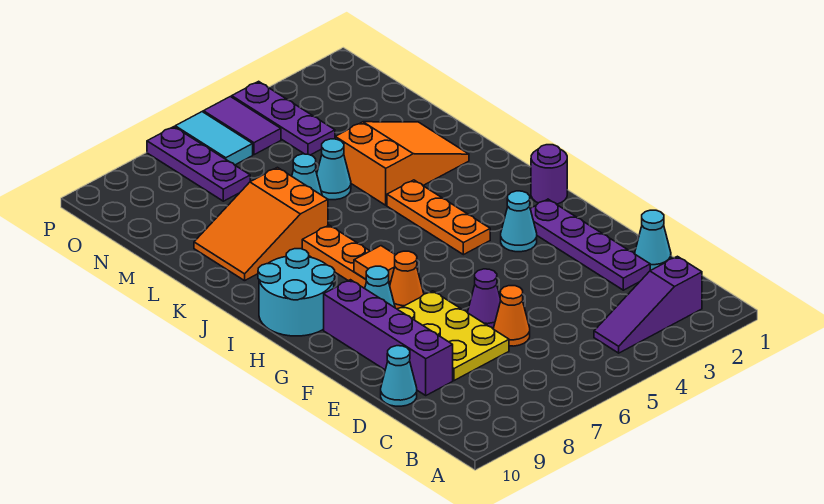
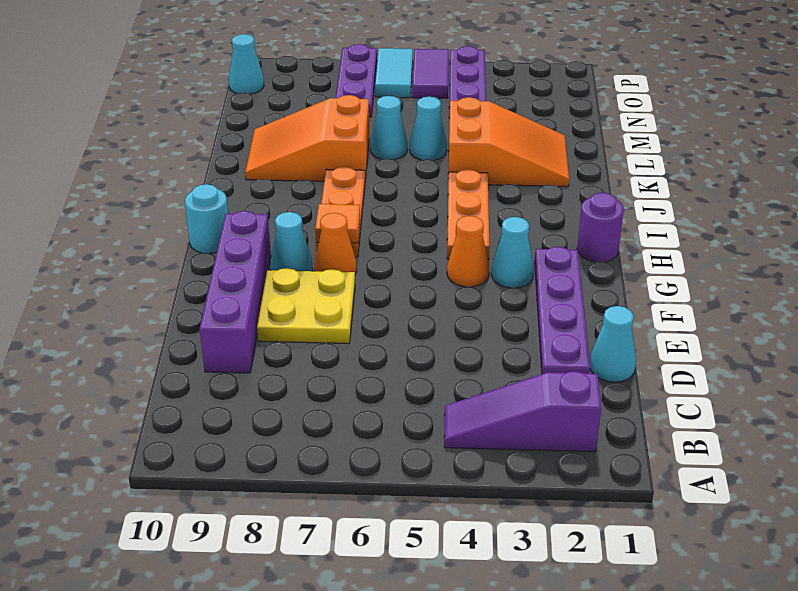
orange 1x1 cone [494,286,530,346] -> orange 1x1 cone moved to [447,216,489,287]
yellow 2x3 plate [398,291,509,381] -> yellow 2x2 plate [257,268,355,344]
cyan 1x1 cone [381,346,417,406] -> cyan 1x1 cone moved to [229,34,264,94]
purple 1x1 cone [468,269,501,329] -> none
cyan 2x2 round brick [258,249,335,336] -> cyan 1x1 round brick [185,184,228,253]

